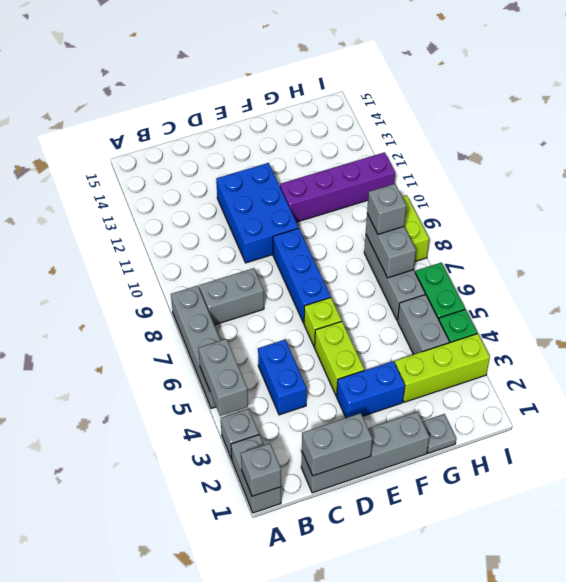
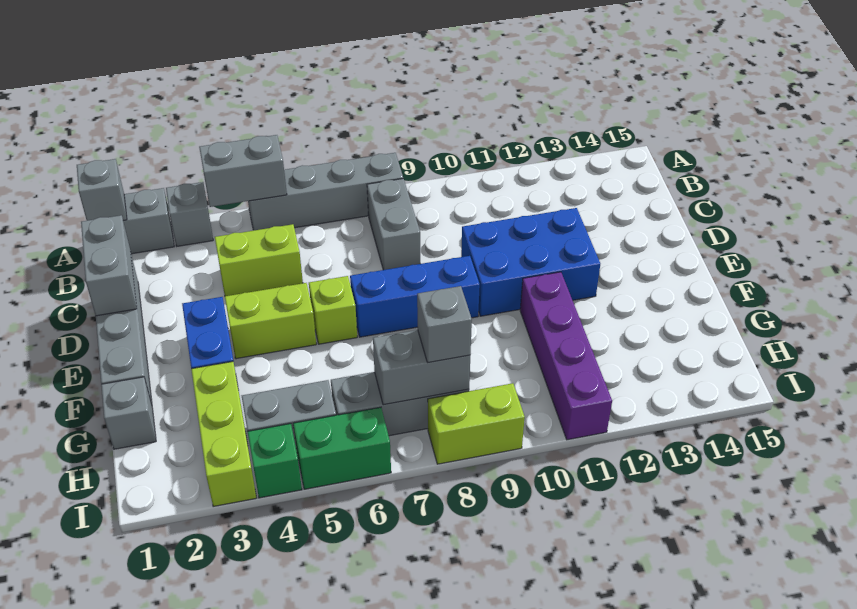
blue 1x2 brick [258,340,307,415] -> lime 1x2 brick [215,224,303,296]
grey 1x1 plate [423,415,456,453] -> grey 1x1 brick [101,377,156,449]

